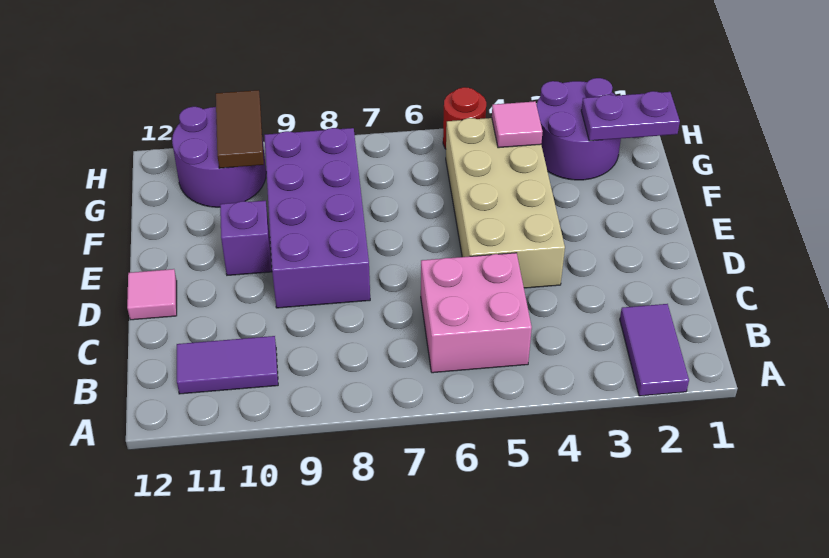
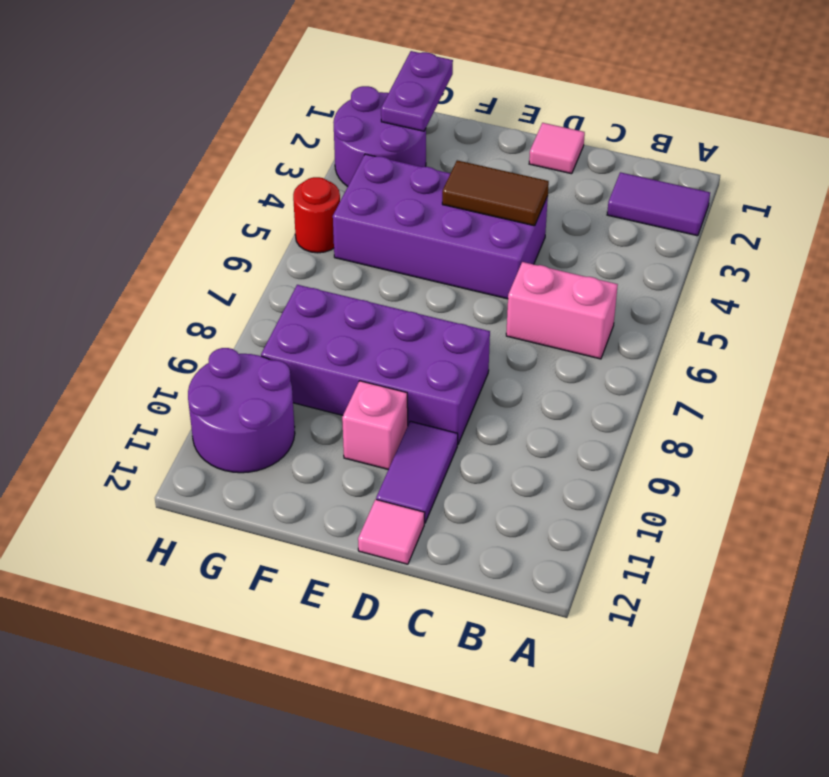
pink 2x2 brick [421,253,532,373] -> pink 1x2 brick [506,262,618,359]
purple 1x2 tile [177,336,278,394] -> purple 1x2 tile moved to [376,421,458,523]
tan 2x4 brick [446,118,565,288] -> purple 2x4 brick [333,154,548,299]
purple 1x1 brick [220,201,272,275] -> pink 1x1 brick [342,381,408,470]
pink 1x1 tile [492,101,543,148] -> pink 1x1 tile moved to [529,123,585,174]
brown 1x2 tile [216,90,264,168] -> brown 1x2 tile moved to [442,160,549,226]

